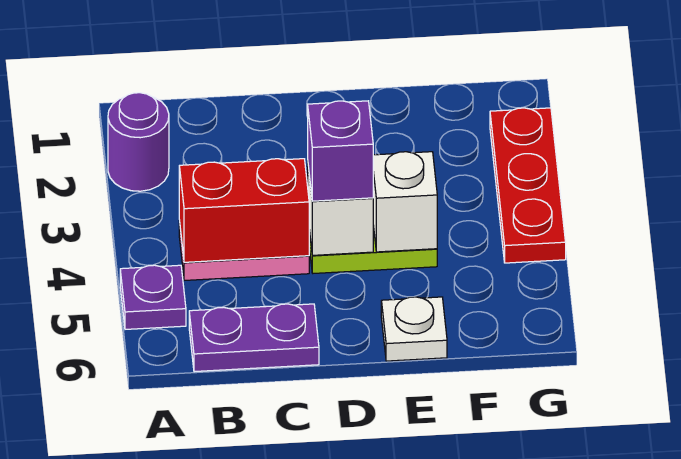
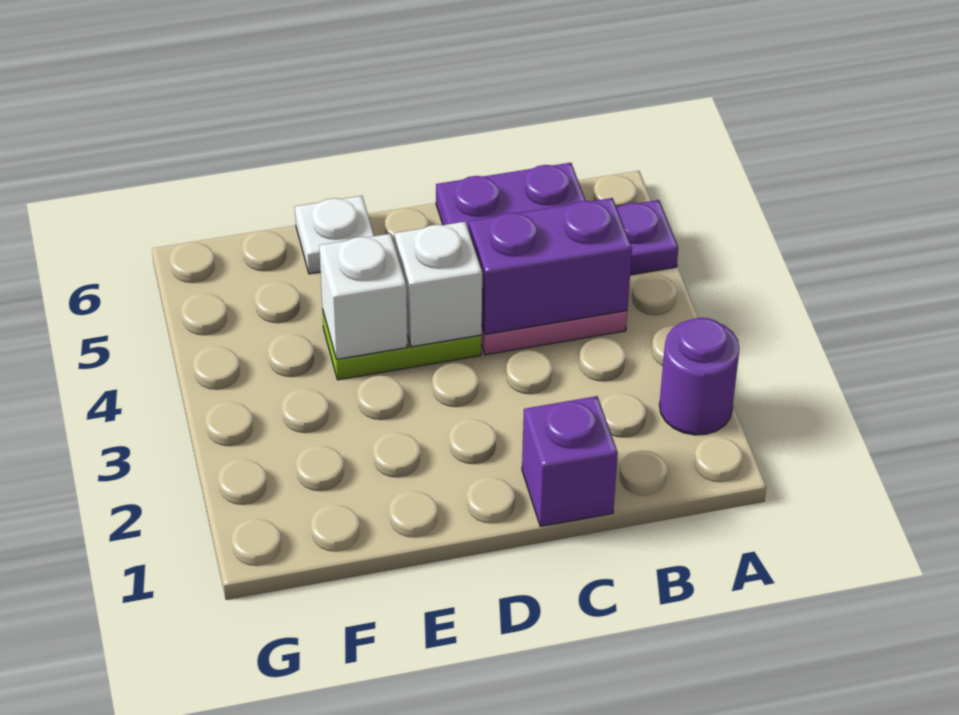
red 1x2 brick [179,159,309,262] -> purple 1x2 brick [469,198,632,334]
purple 1x1 brick [308,101,373,201] -> purple 1x1 brick moved to [522,396,618,527]
red 1x3 plate [490,108,566,263] -> none

